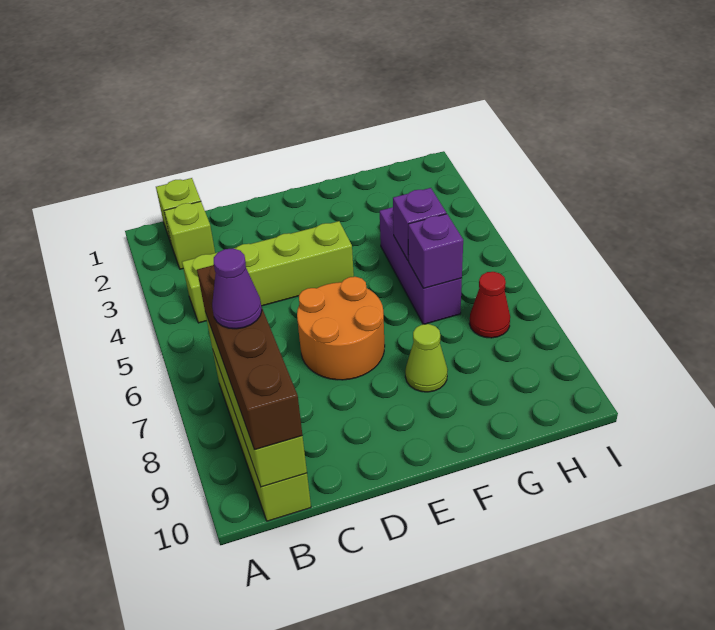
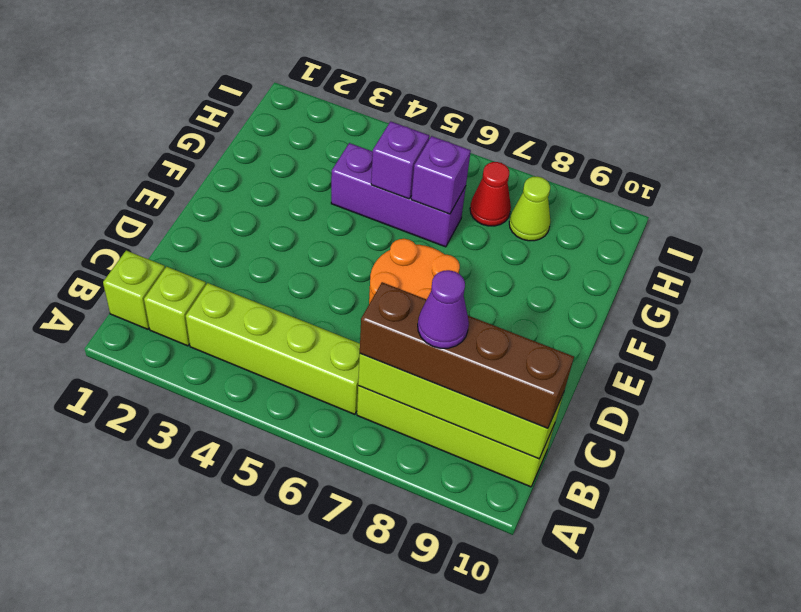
lime 1x4 brick [182,221,354,323] -> lime 1x4 brick turned to [186,283,360,414]
lime 1x1 cone [405,324,448,392] -> lime 1x1 cone moved to [509,176,550,241]

